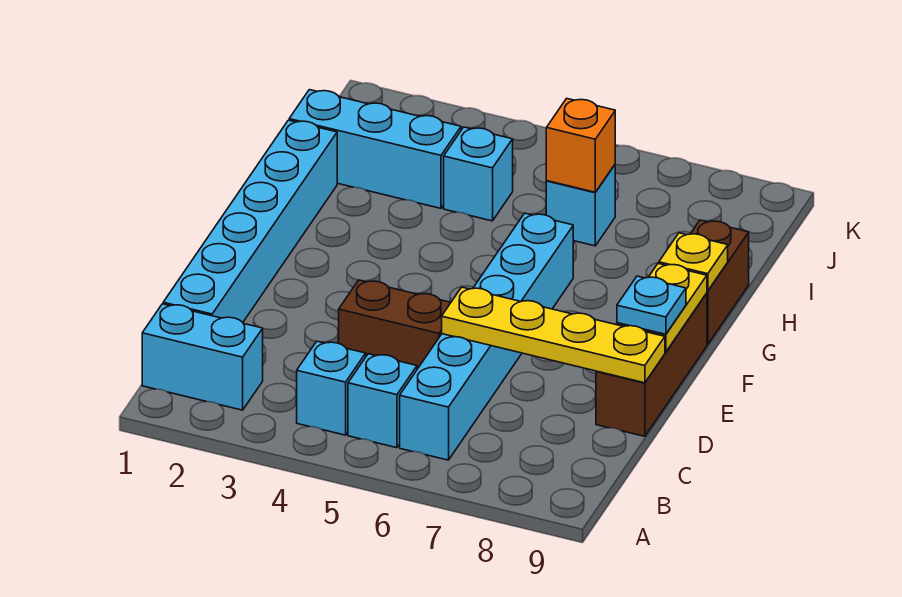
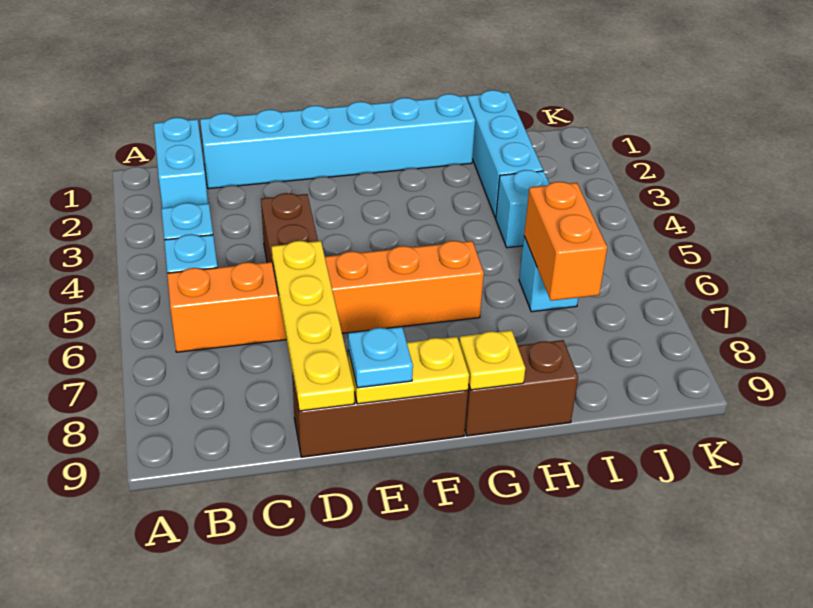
cyan 1x6 brick [400,213,573,460] -> orange 1x6 brick [167,241,484,352]
orange 1x1 brick [546,98,615,192] -> orange 1x2 brick [524,182,607,301]

